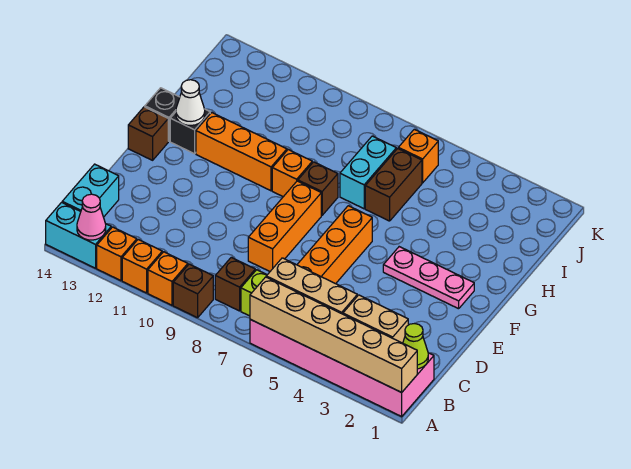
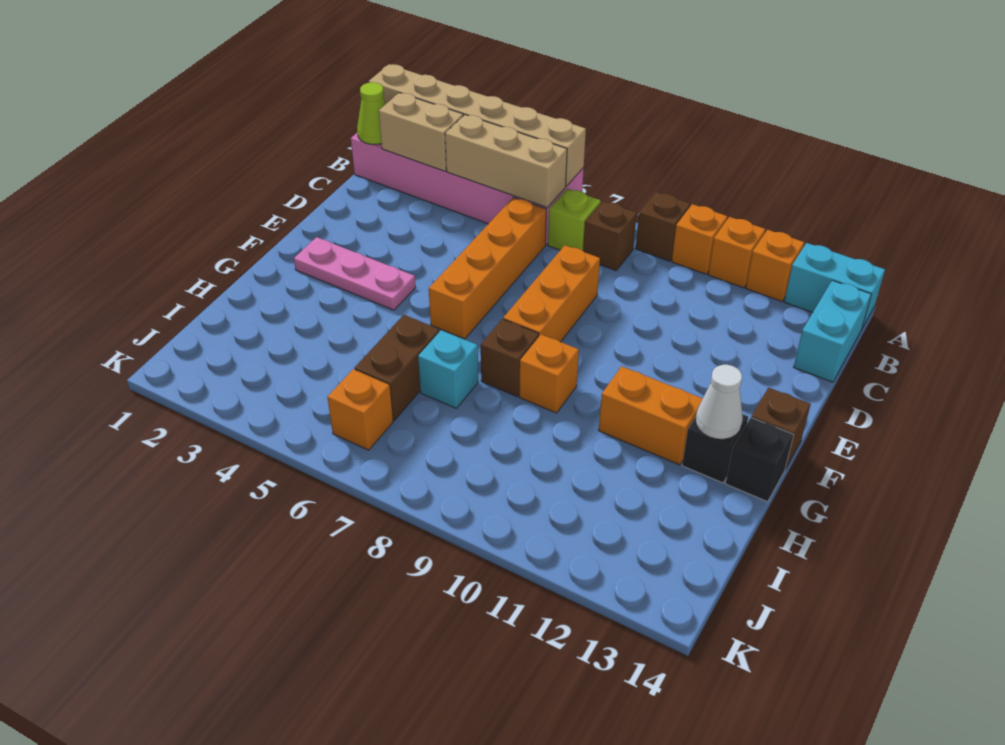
pink 1x1 cone [77,194,106,240] -> none
orange 1x3 brick [196,112,287,191] -> orange 1x2 brick [599,366,703,465]
cyan 1x2 brick [340,136,396,209] -> cyan 1x1 brick [418,330,478,408]

